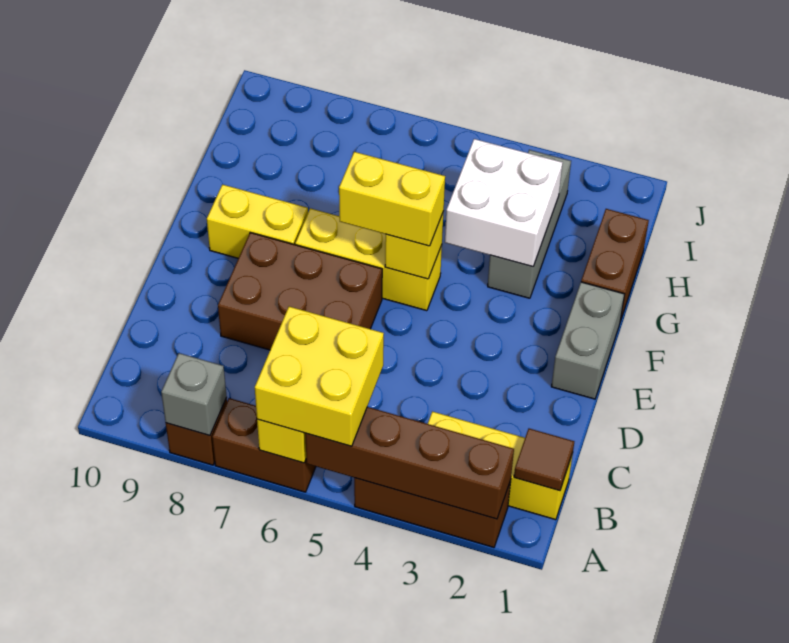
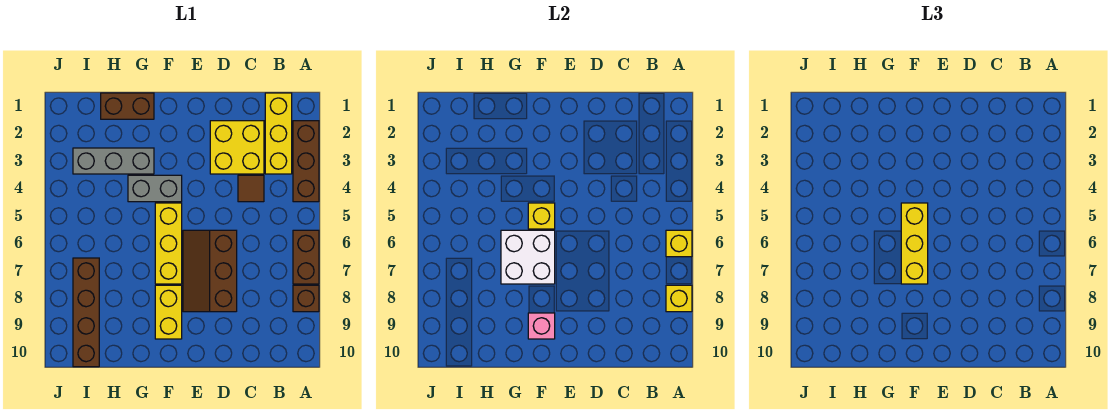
brown 1x4 brick [305,407,514,519] -> brown 1x4 brick moved to [73,258,99,367]
yellow 2x2 brick [255,307,384,446] -> yellow 2x2 brick moved to [210,121,264,174]
grey 1x1 brick [161,353,227,436] -> yellow 1x1 brick [666,285,692,312]
brown 1x1 tile [514,429,574,491] -> brown 1x1 tile moved to [238,175,264,202]
brown 2x3 brick [218,233,382,350] -> brown 2x3 slope [183,230,237,312]
grey 1x2 brick [551,282,625,399] -> grey 1x2 brick moved to [128,175,182,202]
yellow 1x2 brick [339,152,445,246] -> yellow 1x3 brick [901,203,928,284]
none -> pink 1x1 brick [528,313,555,339]
white 2x2 brick [445,139,563,267] -> white 2x2 brick moved to [501,230,555,284]

